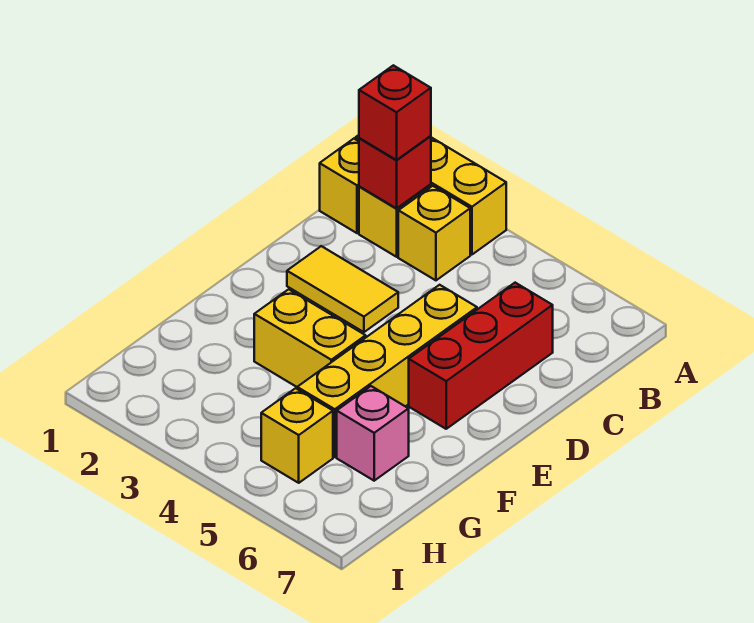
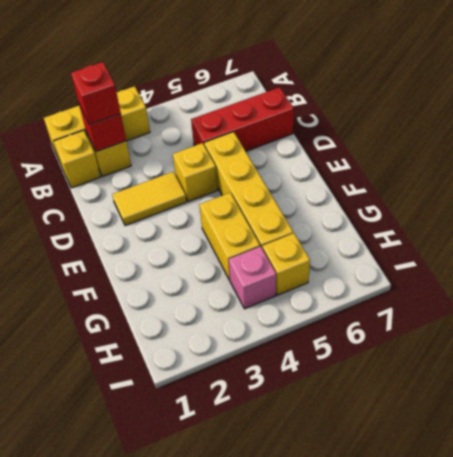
yellow 1x1 brick [398,186,470,280] -> yellow 1x1 brick moved to [173,143,217,202]
red 1x3 brick [409,283,553,429] -> red 1x3 brick turned to [191,87,294,151]
yellow 1x2 brick [254,289,366,387] -> yellow 1x2 brick turned to [199,193,260,280]
pink 1x1 brick [337,386,409,481] -> pink 1x1 brick moved to [229,246,276,309]

